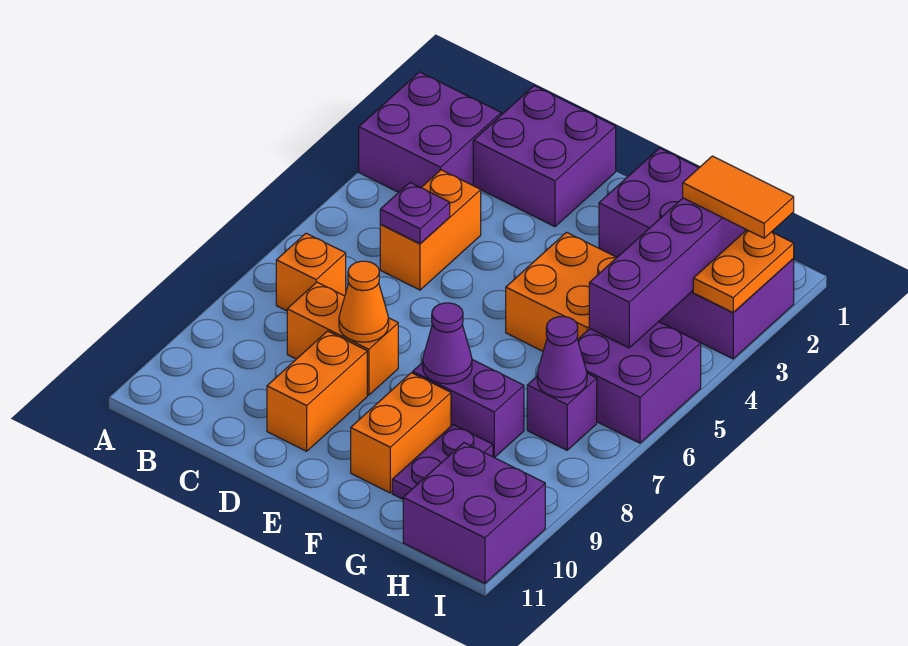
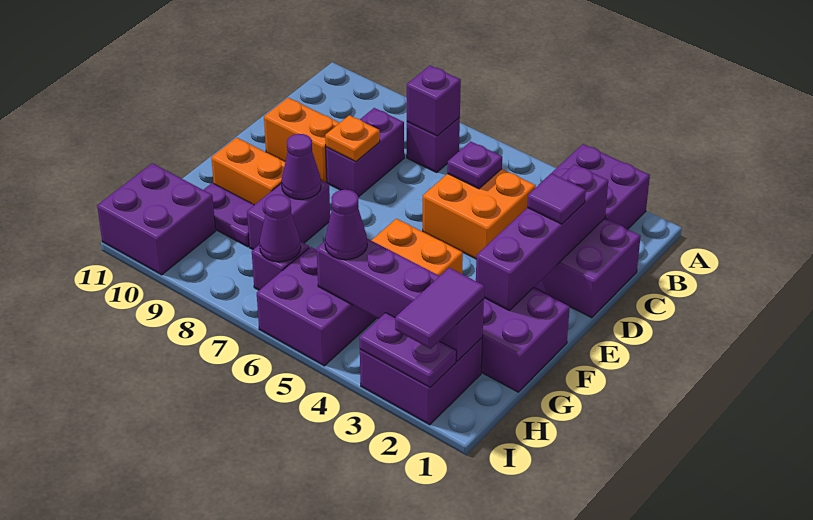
orange 1x1 brick [276,233,346,311] -> purple 1x1 brick [407,117,460,172]
none -> purple 1x1 brick [407,66,461,136]
none -> purple 1x4 brick [476,164,608,310]
orange 1x2 brick [380,170,481,290] -> orange 2x2 brick [423,169,536,259]
orange 1x2 brick [287,282,398,395] -> purple 1x2 brick [326,108,404,197]
none -> purple 1x1 tile [527,173,586,224]
orange 1x1 cone [339,261,389,342] -> orange 1x1 plate [325,115,380,162]
orange 1x2 tile [683,156,794,238] -> purple 1x2 tile [395,268,484,349]
none -> purple 1x1 cone [325,190,367,260]
orange 1x2 plate [693,230,794,313] -> purple 1x2 plate [359,313,456,387]

